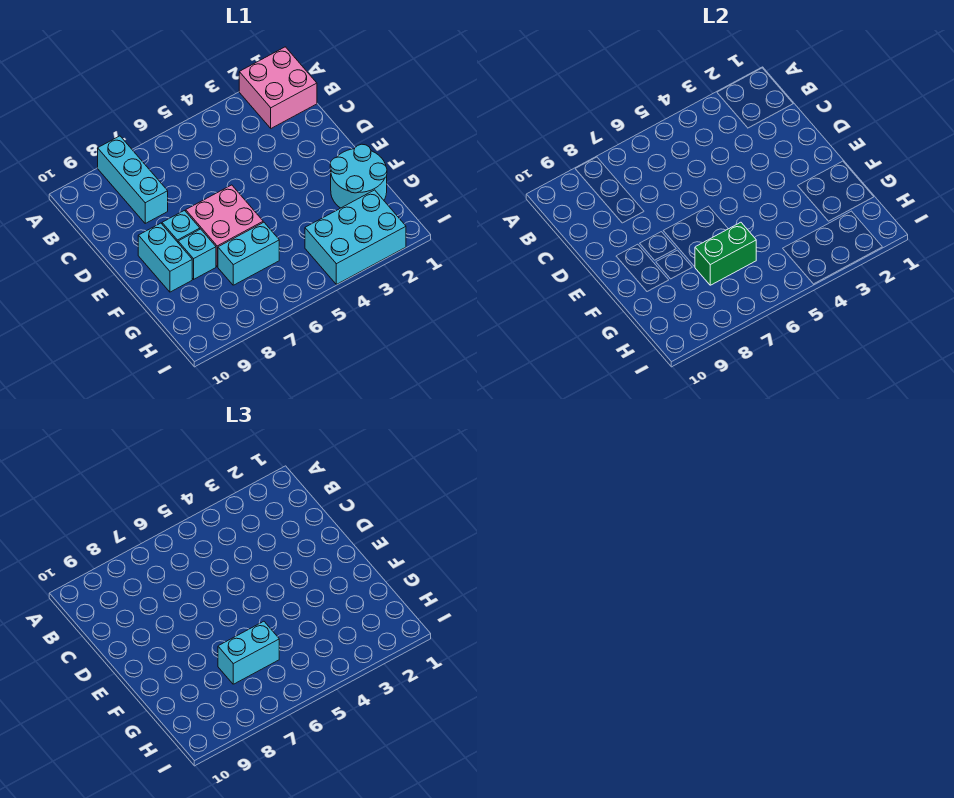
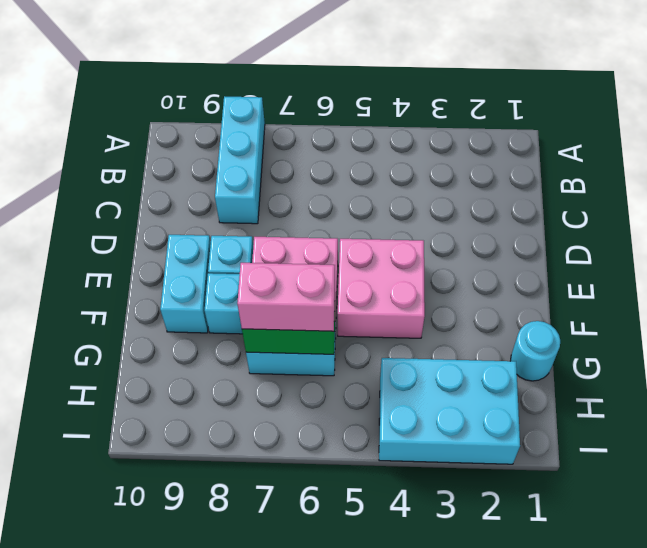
pink 2x2 brick [239,47,317,128] -> pink 2x2 brick moved to [338,239,425,338]
cyan 2x2 round brick [330,144,387,208] -> cyan 1x1 round brick [511,321,560,381]
cyan 1x2 brick [218,621,279,684] -> pink 1x2 brick [237,263,335,331]

